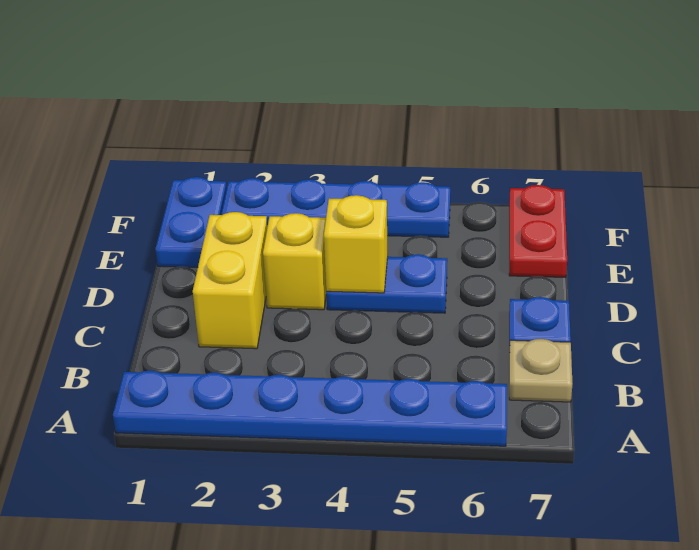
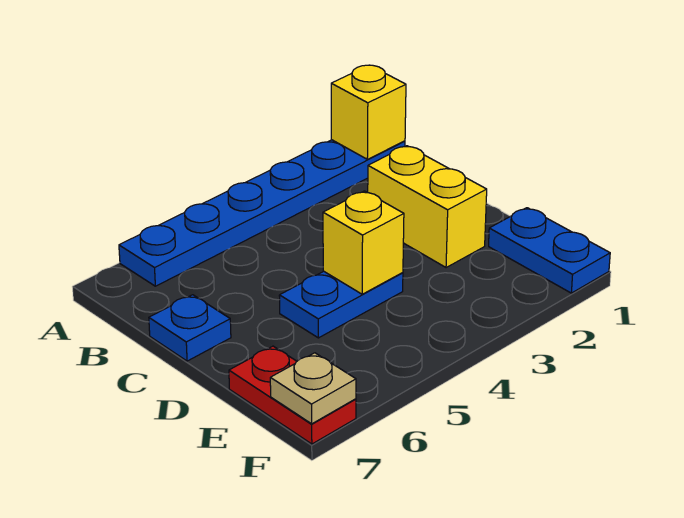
tan 1x1 plate [509,339,573,402] -> tan 1x1 plate moved to [270,353,356,424]
yellow 1x1 brick [263,213,326,310] -> yellow 1x1 brick moved to [331,65,406,159]
blue 1x4 plate [222,178,450,237] -> none

